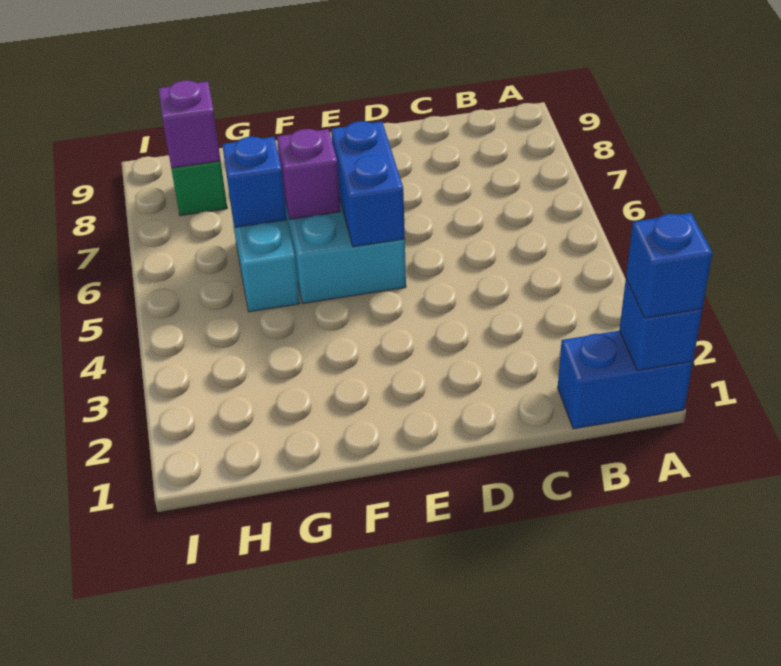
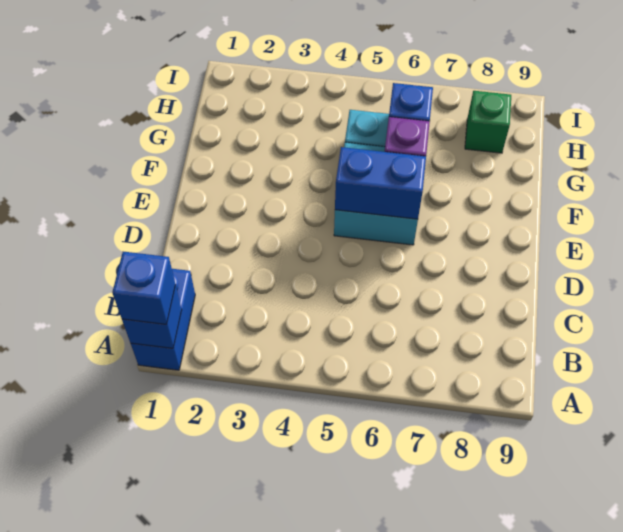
purple 1x1 brick [158,81,221,168] -> none

